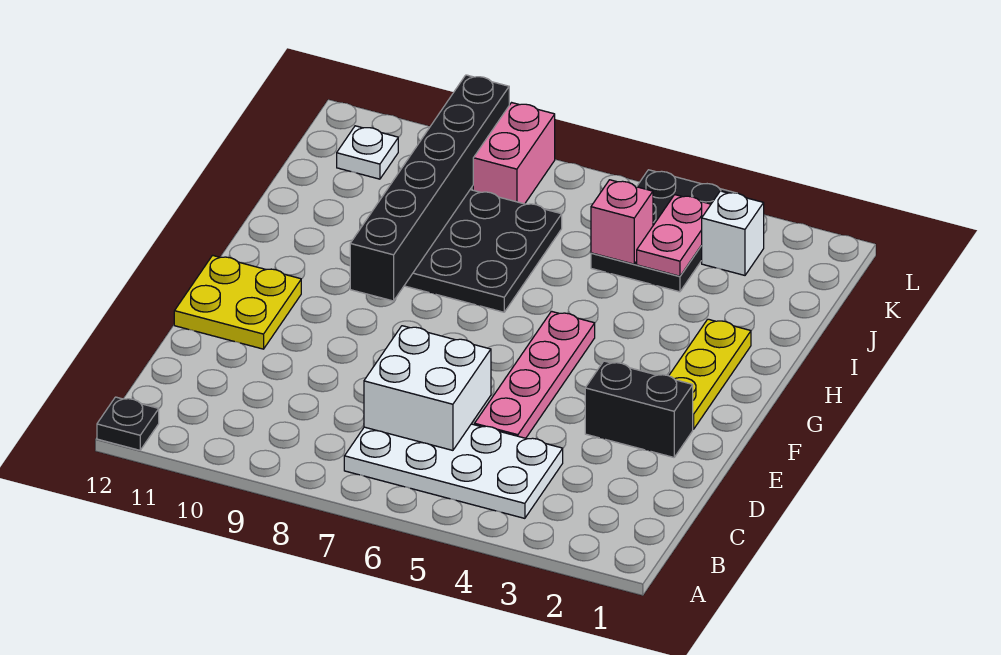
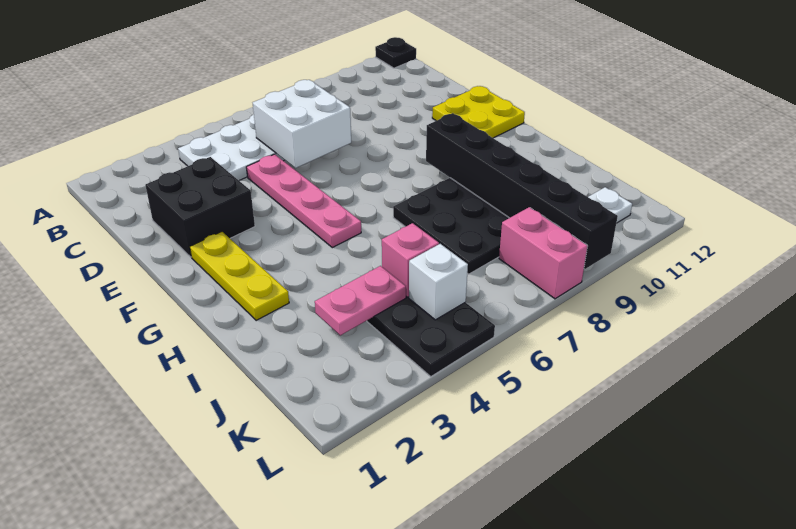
black 1x2 brick [585,361,693,457] -> black 2x2 brick [145,157,255,257]
pink 1x2 plate [637,195,711,276] -> pink 1x2 plate turned to [315,266,406,335]
white 1x1 brick [702,191,764,275] -> white 1x1 brick moved to [409,244,468,320]

